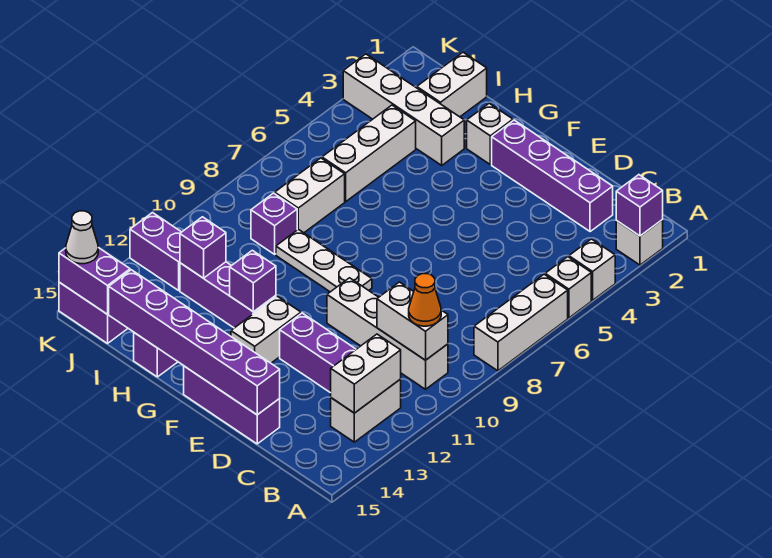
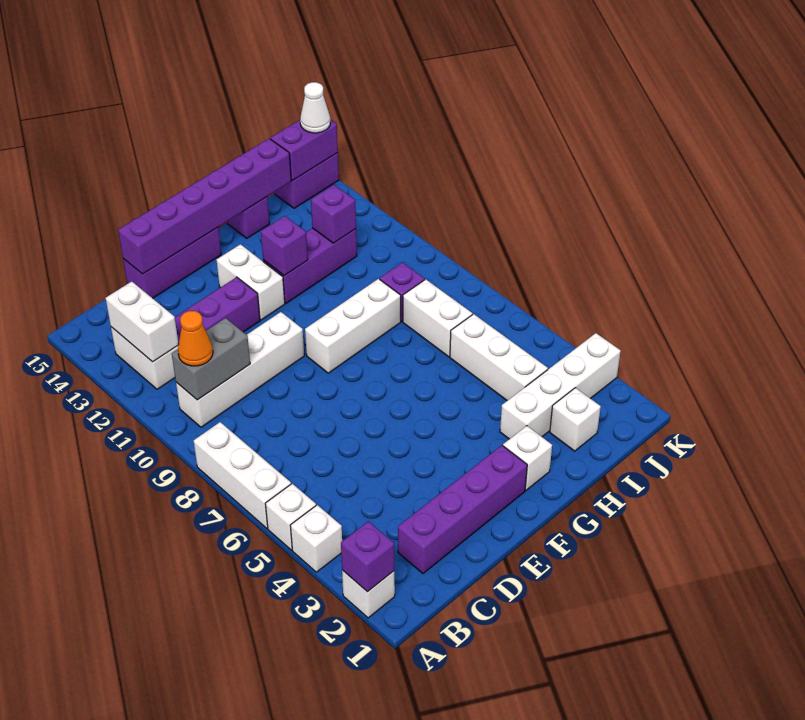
white 1x2 brick [377,282,448,360] -> grey 1x2 brick [172,318,250,400]
white 1x3 plate [276,229,372,292] -> white 1x3 brick [305,279,401,373]
white 1x2 brick [417,52,487,117] -> white 1x1 brick [550,388,601,451]
purple 1x2 brick [130,213,181,290] -> none

